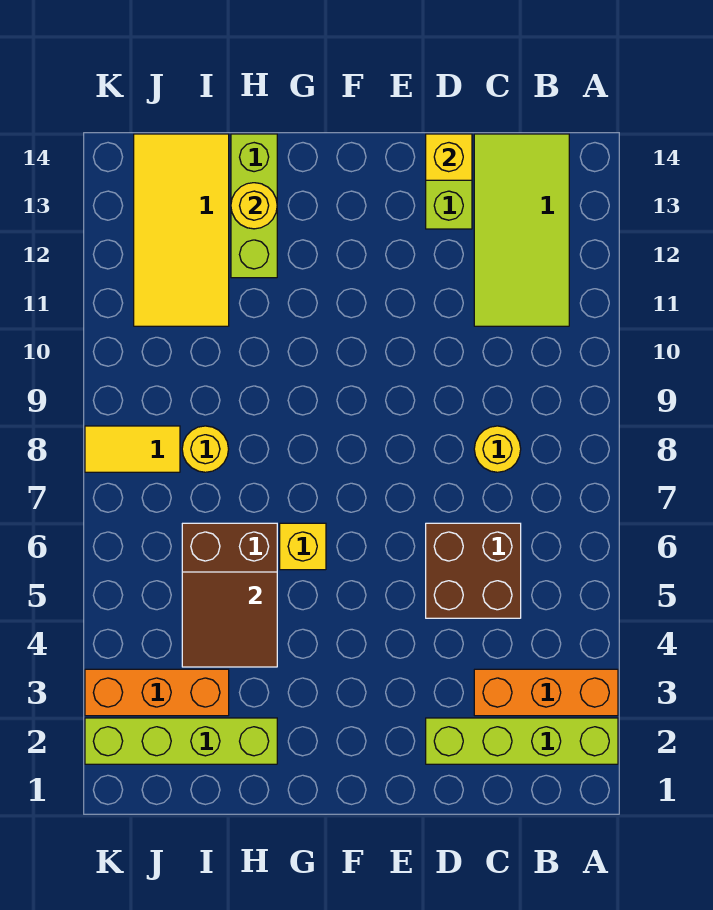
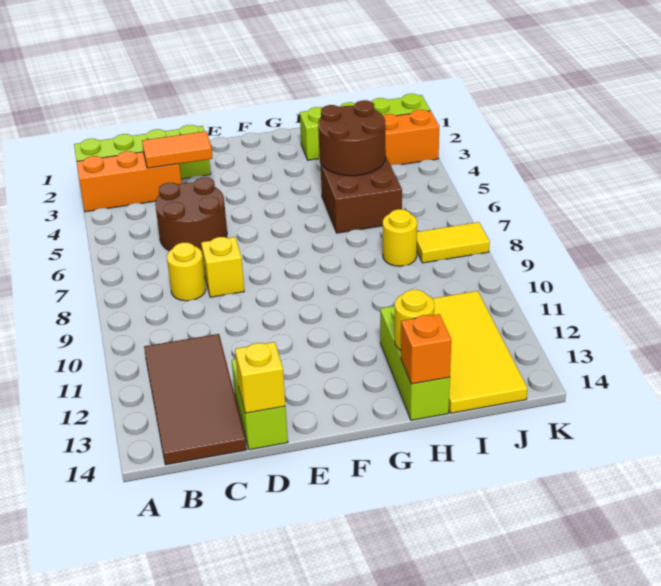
lime 2x4 tile [474,134,569,326] -> brown 2x4 tile [144,334,247,465]
none -> orange 1x2 tile [142,131,213,168]
brown 2x2 brick [426,523,521,618] -> brown 2x2 round brick [155,178,227,252]
yellow 1x1 brick [280,523,326,570] -> yellow 1x1 brick moved to [201,237,244,297]
brown 2x2 tile [182,572,277,667] -> brown 2x2 round brick [318,100,386,176]
none -> orange 1x1 brick [401,314,451,384]

